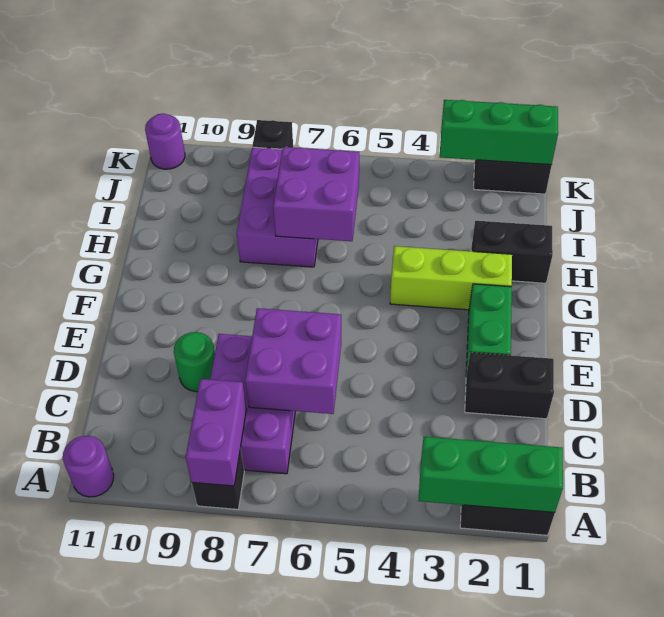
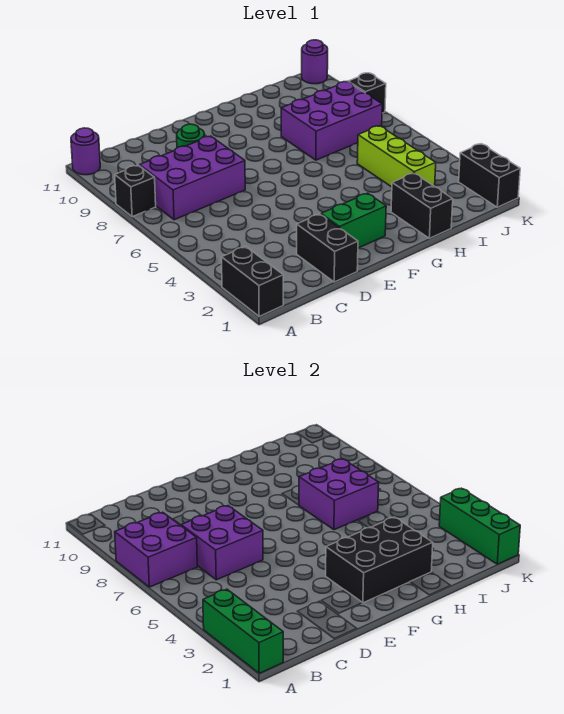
purple 1x2 brick [186,379,246,486] -> purple 2x2 brick [115,512,197,587]
none -> black 2x3 brick [326,517,433,603]
lime 1x3 brick [390,246,512,310] -> lime 1x3 brick moved to [357,126,436,187]

